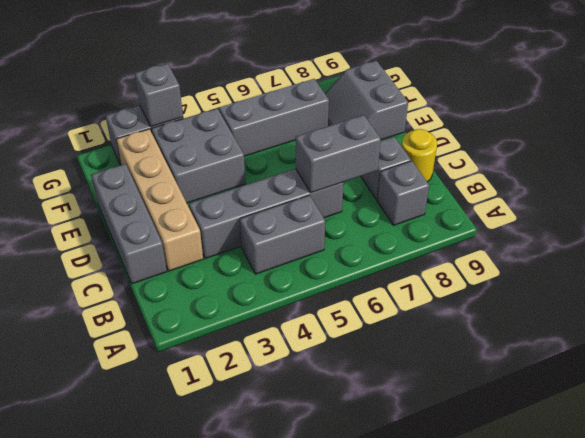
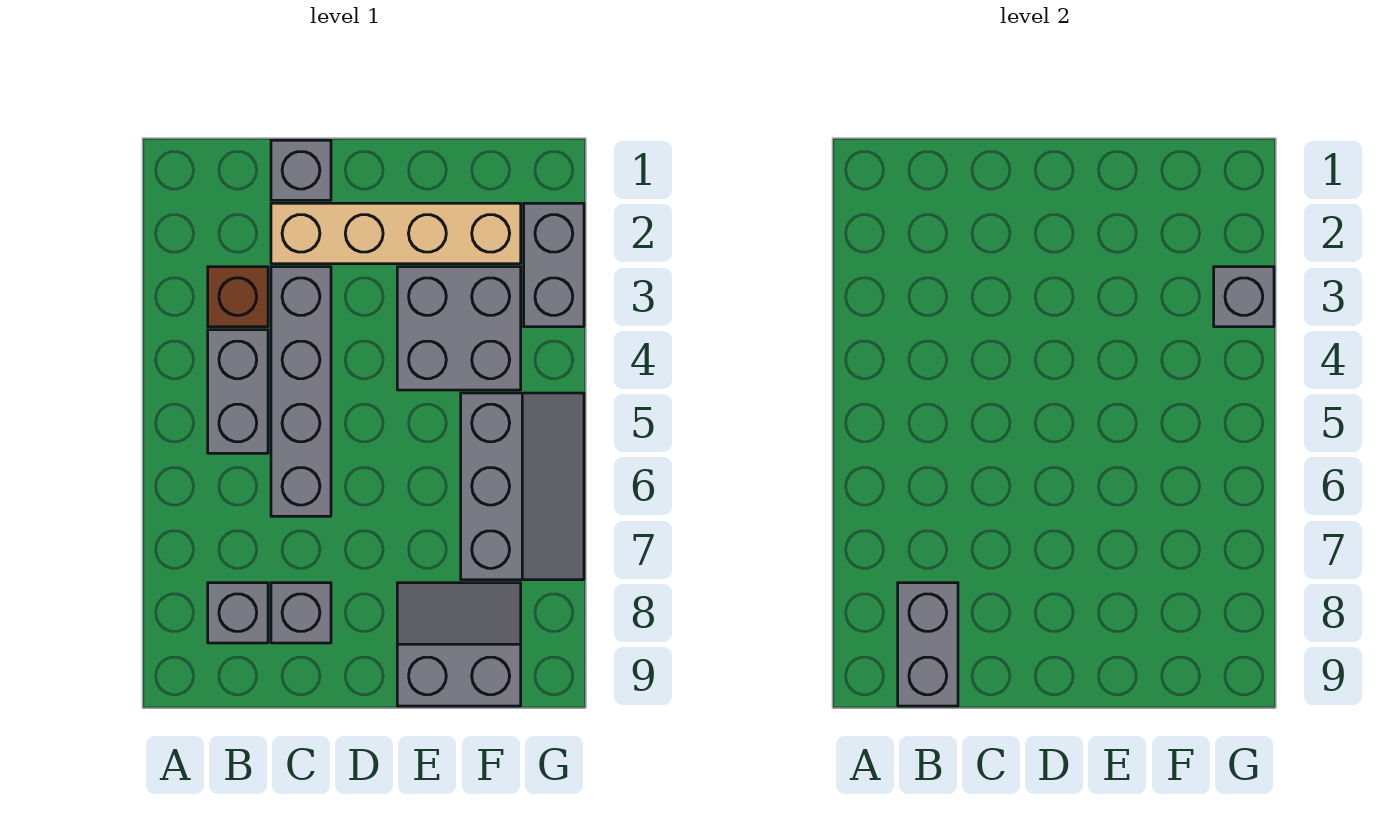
none -> brown 1x1 brick [208,267,268,327]
grey 1x3 brick [91,164,167,284] -> grey 1x1 brick [271,140,331,200]
grey 1x2 brick [296,115,381,193] -> grey 1x2 brick moved to [898,583,958,706]
yellow 1x1 round brick [402,129,437,182] -> none

